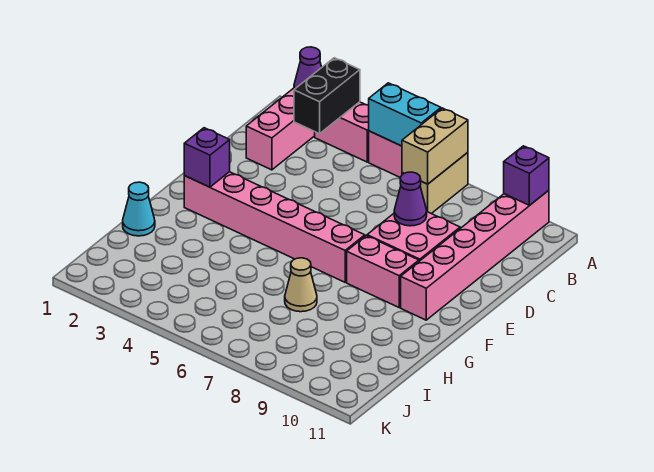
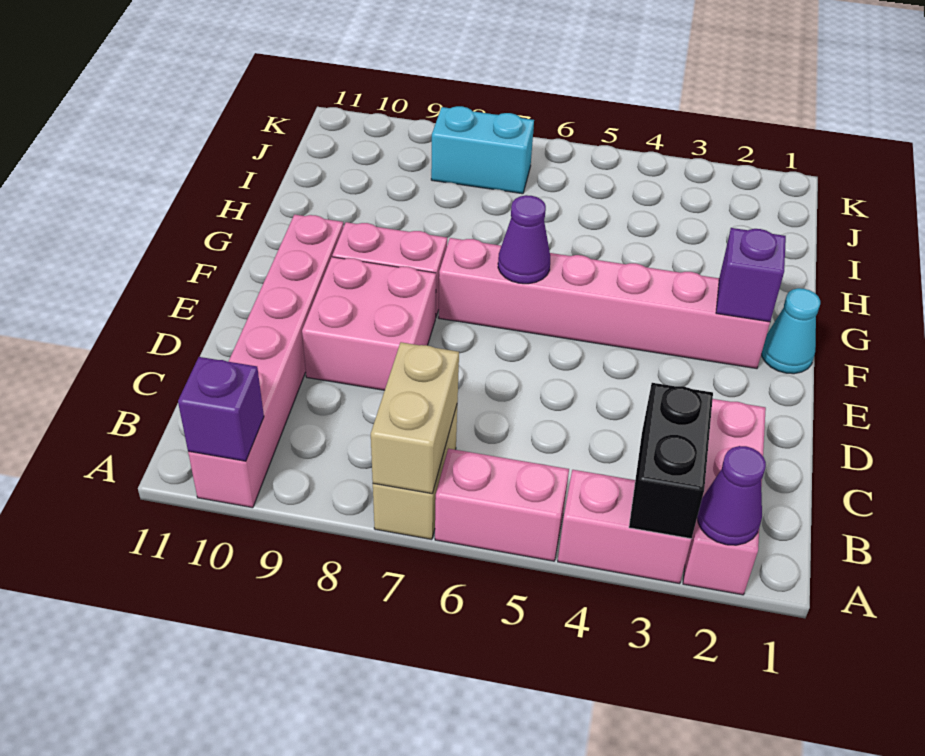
cyan 1x2 brick [369,83,441,146] -> cyan 1x2 brick moved to [431,106,534,194]
purple 1x1 cone [394,172,427,226] -> purple 1x1 cone moved to [498,195,550,284]
cyan 1x1 cone [123,182,155,236] -> cyan 1x1 cone moved to [761,288,820,374]
tan 1x1 cone [285,258,317,312] -> none

